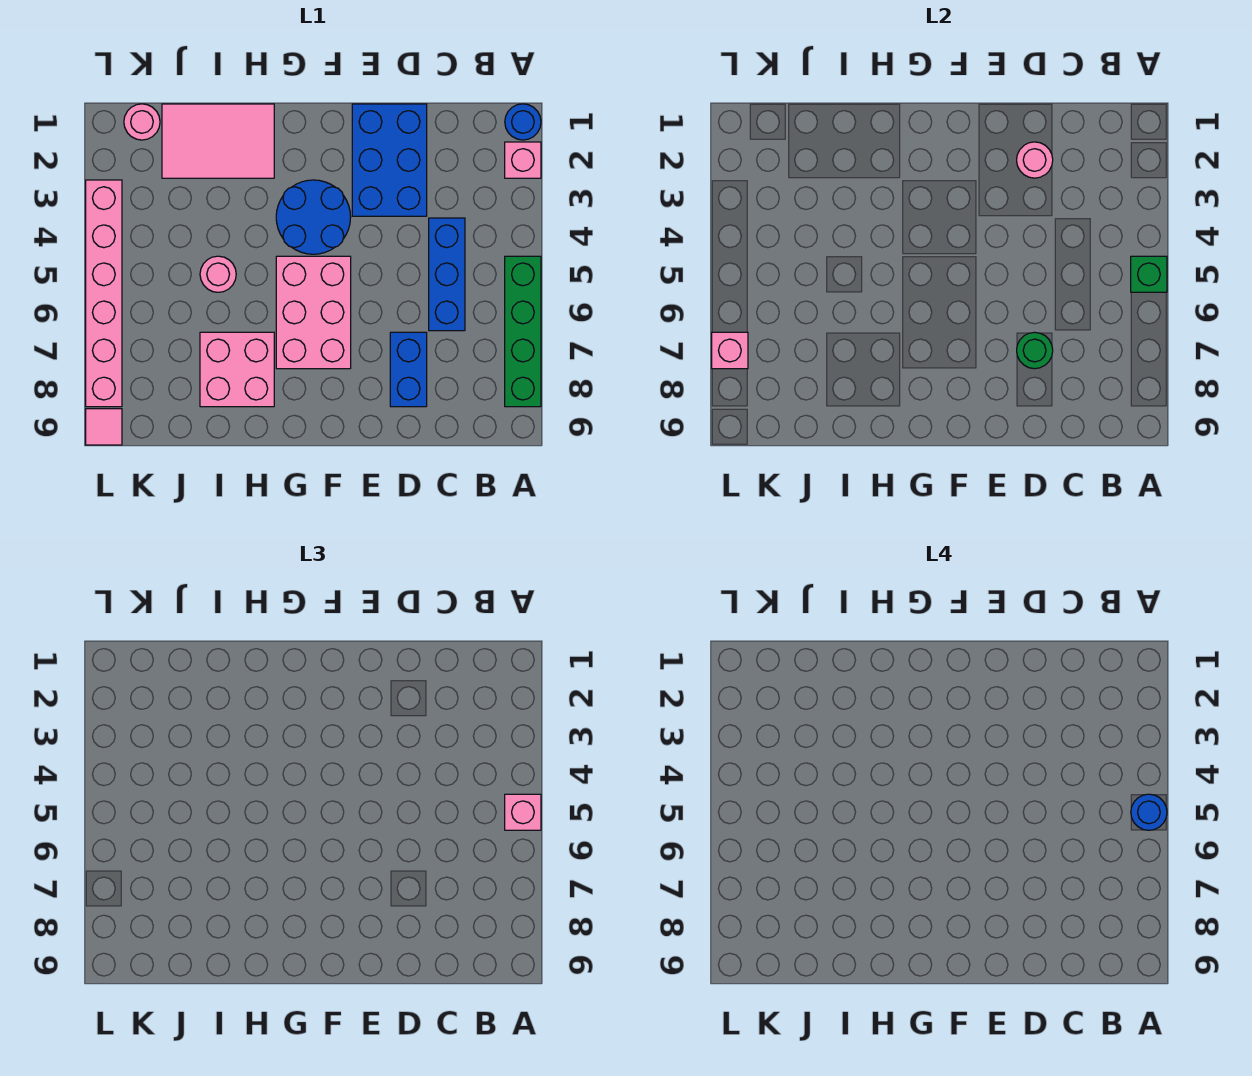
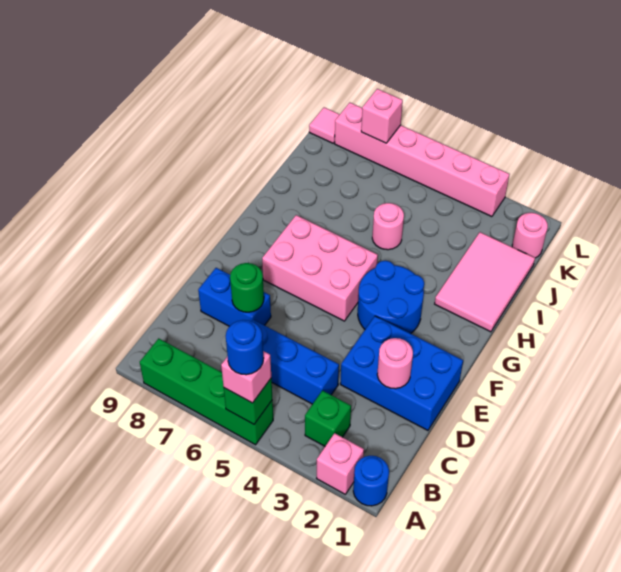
none -> green 1x1 brick [305,391,351,446]
pink 2x2 brick [200,332,274,407] -> none

